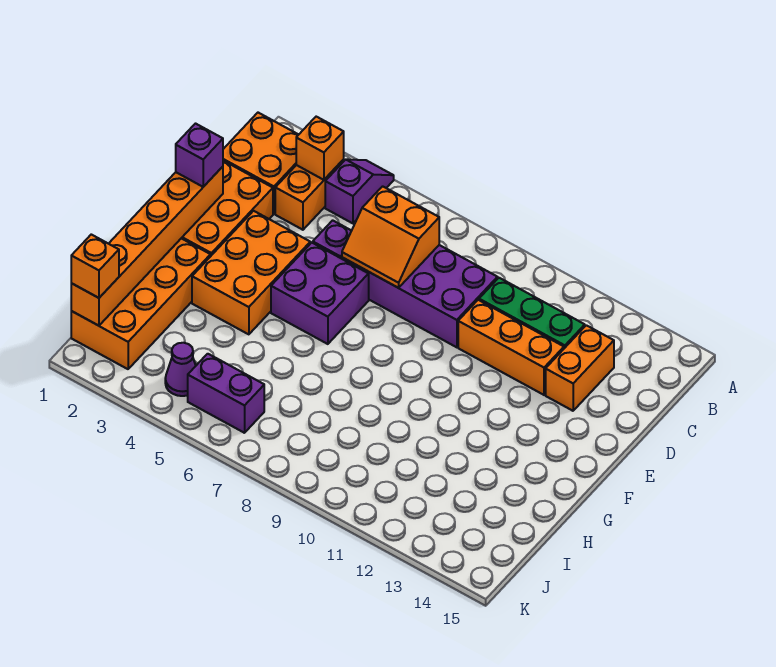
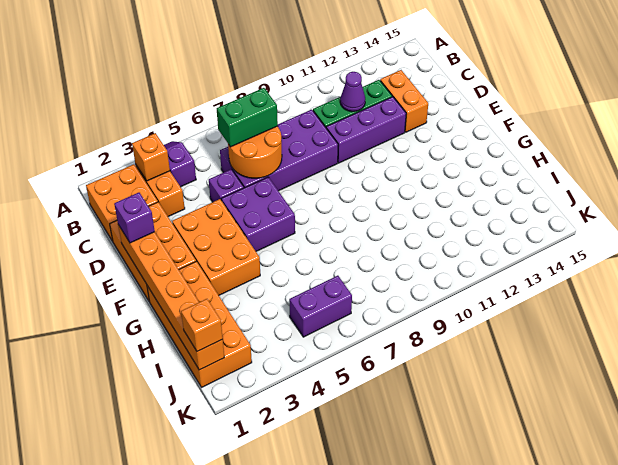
orange 2x2 slope [342,186,439,288] -> orange 2x2 round brick [228,126,282,178]
none -> green 1x2 brick [217,88,278,147]
orange 1x3 brick [458,300,564,395] -> purple 1x3 brick [326,97,406,163]
purple 1x1 cone [165,343,196,396] -> purple 1x1 cone moved to [340,72,365,112]

